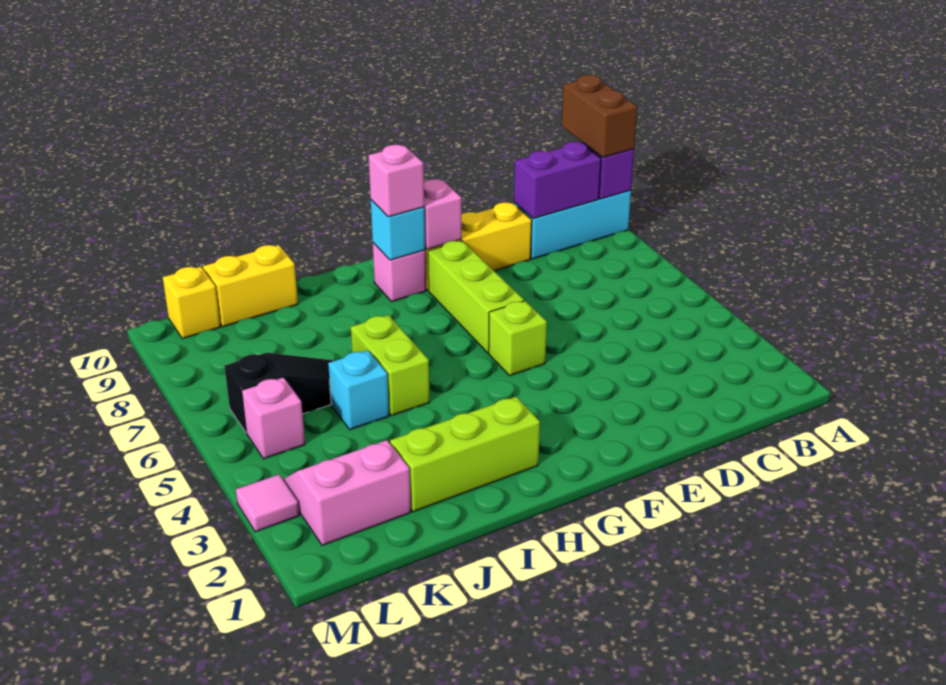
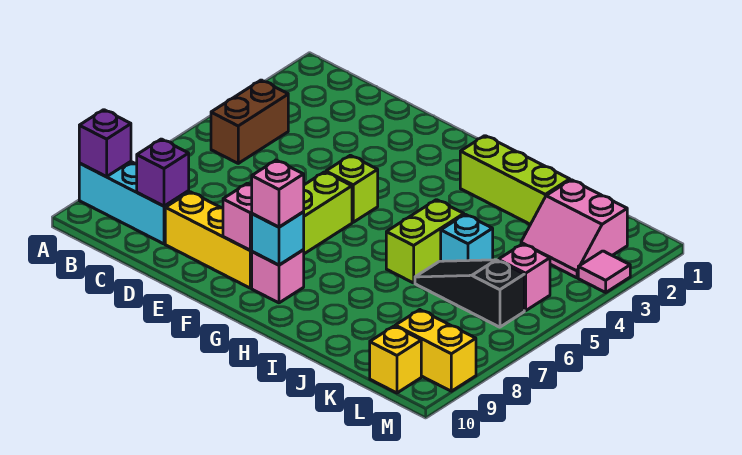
brown 1x2 brick [562,75,637,157] -> brown 1x2 brick moved to [211,80,288,163]
purple 1x2 brick [514,142,601,218] -> purple 1x1 brick [137,139,189,206]
yellow 1x2 brick [203,245,298,327] -> yellow 1x2 brick moved to [395,310,476,391]

